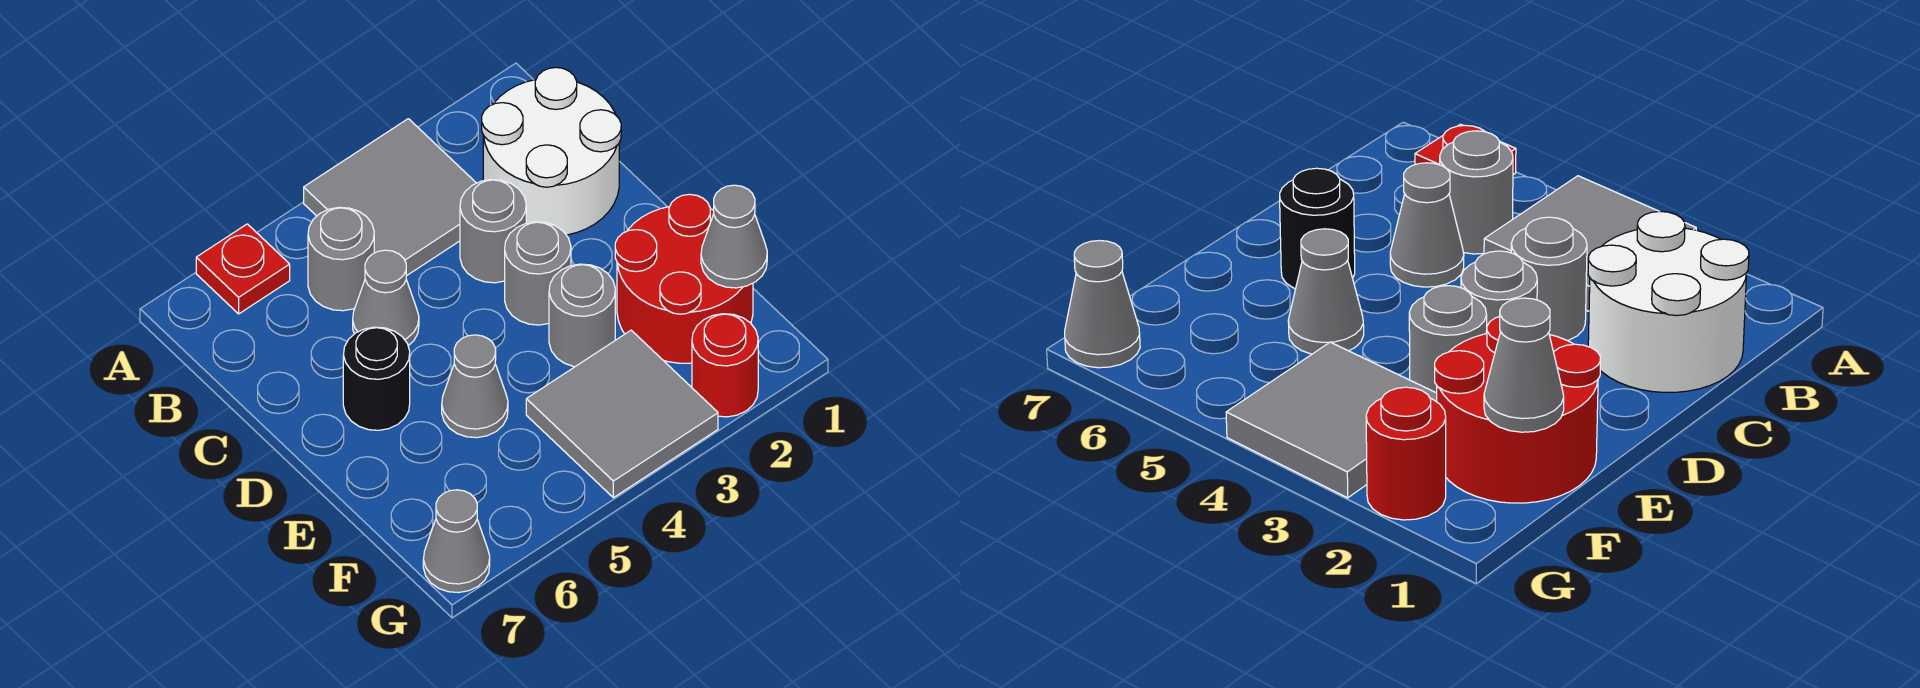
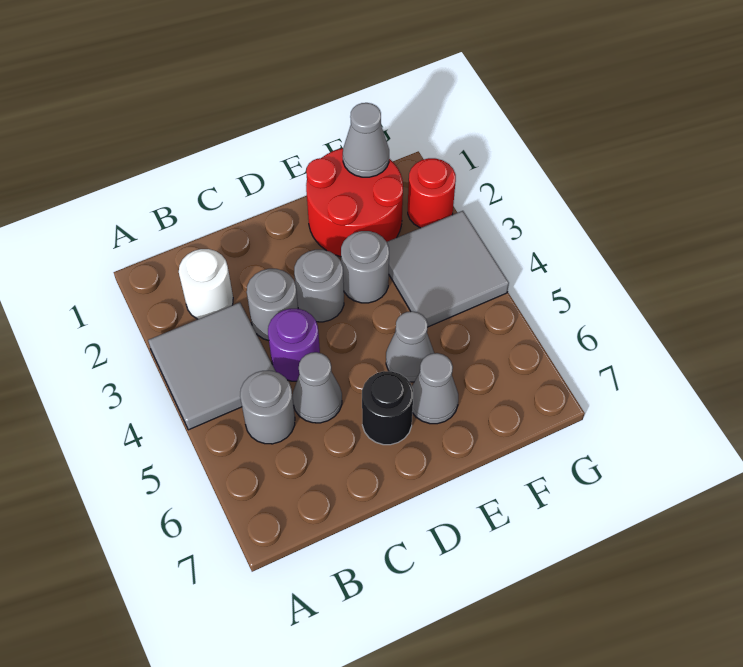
red 1x1 plate [196,224,290,314] -> none
white 2x2 round brick [482,67,621,235] -> white 1x1 round brick [179,249,233,319]
none -> purple 1x1 round brick [268,309,320,381]
grey 1x1 cone [423,490,490,593] -> grey 1x1 cone moved to [412,353,458,424]

